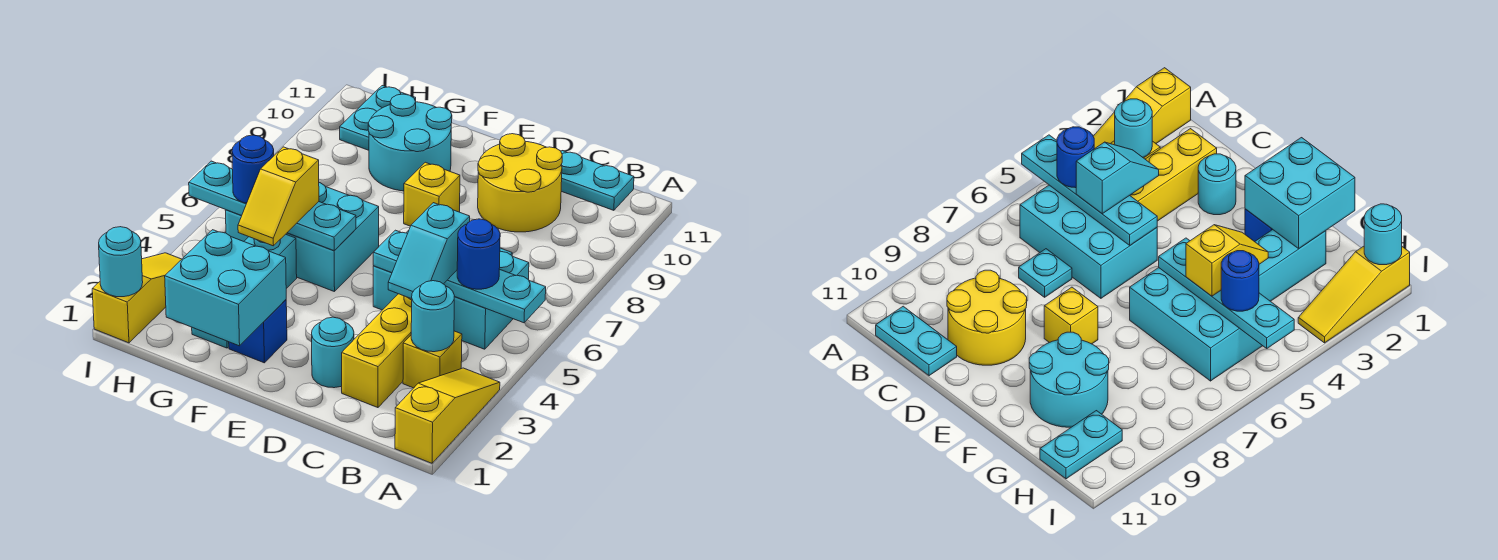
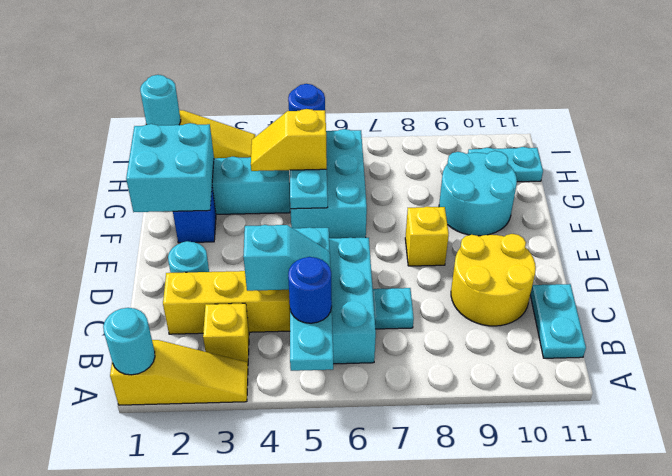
cyan 1x1 round brick [411,281,454,352] -> cyan 1x1 round brick moved to [103,308,155,375]
cyan 1x2 slope [388,203,470,299] -> cyan 1x2 slope turned to [243,225,330,291]

